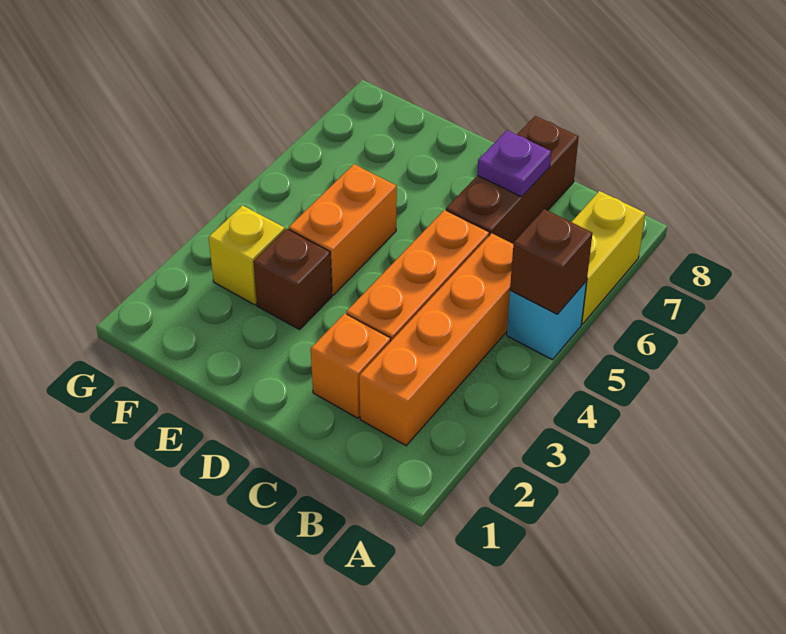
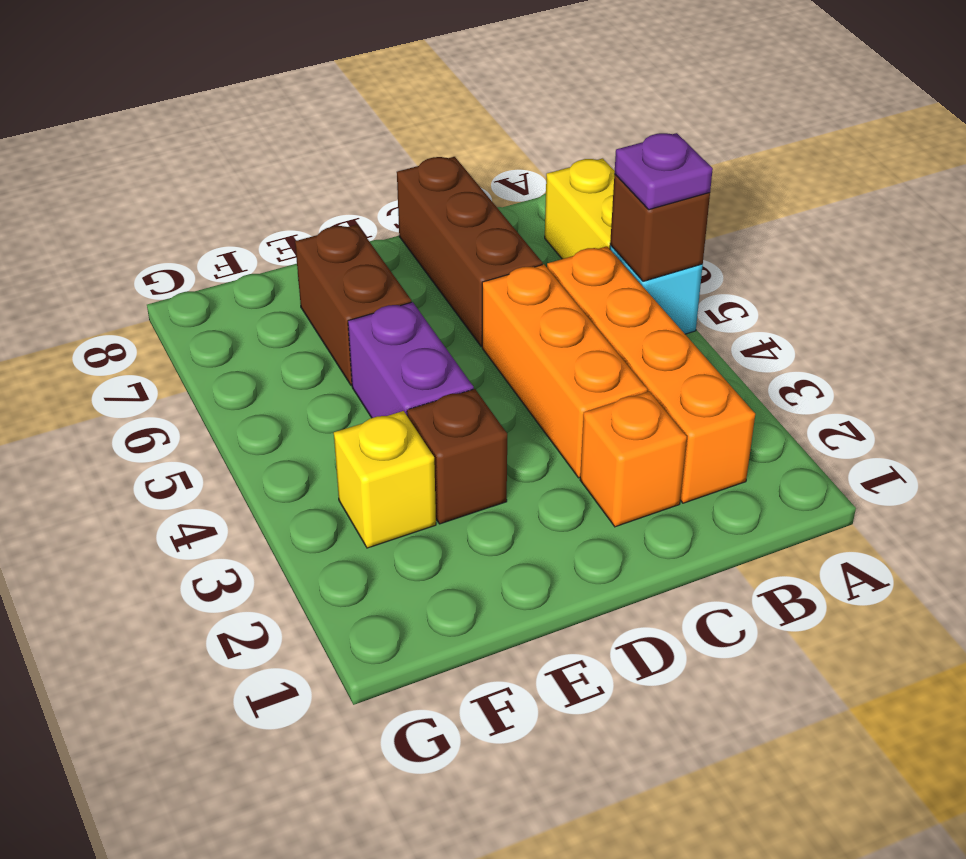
purple 1x1 plate [477,130,551,197] -> purple 1x1 plate moved to [614,133,713,210]
orange 1x2 brick [289,164,397,295] -> purple 1x2 brick [348,302,474,418]
none -> brown 1x2 brick [295,225,411,385]

